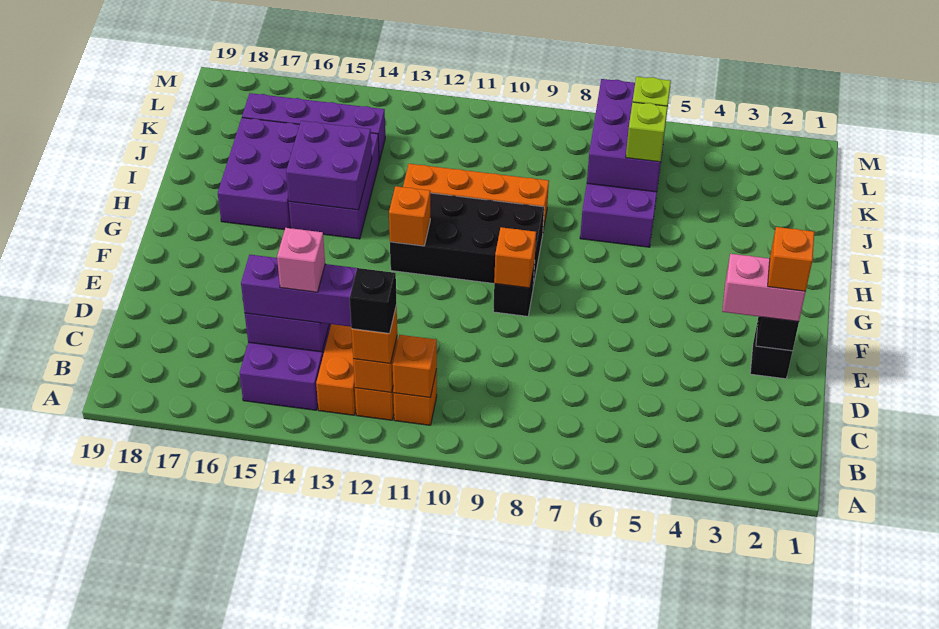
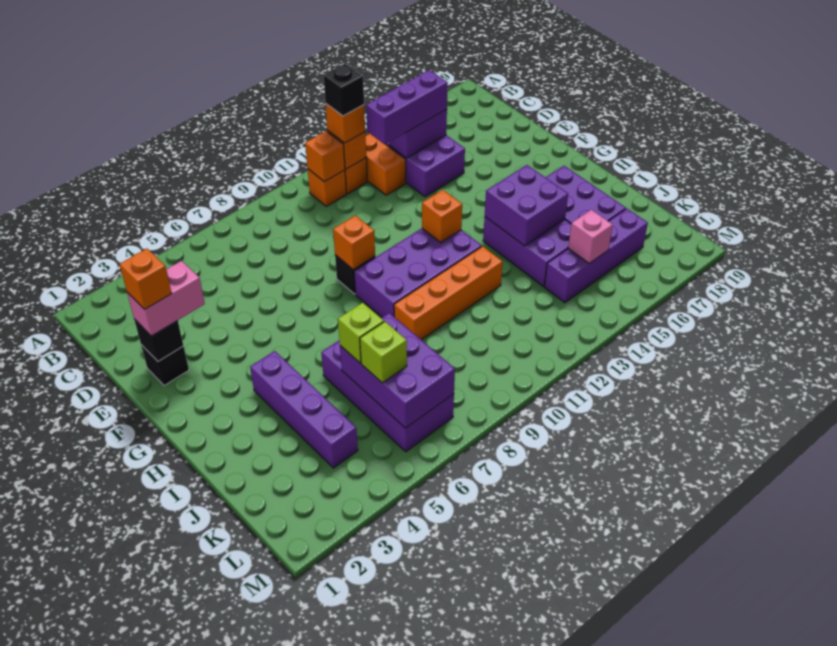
pink 1x1 brick [277,228,325,292] -> pink 1x1 brick moved to [568,210,613,263]
black 2x4 brick [390,193,544,287] -> purple 2x4 brick [354,229,482,317]
none -> purple 1x4 brick [250,351,358,468]

